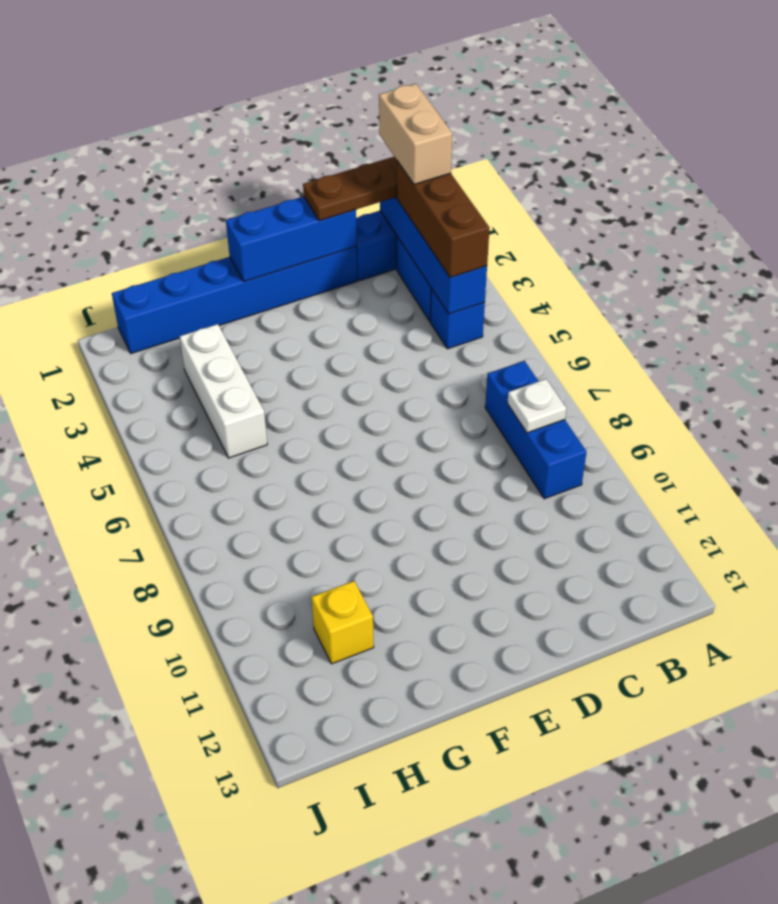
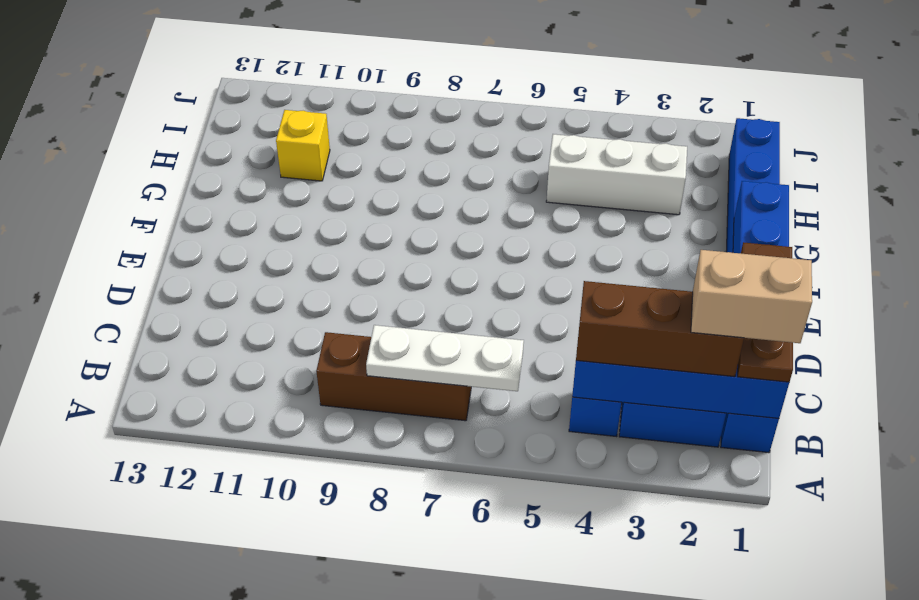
blue 1x3 brick [485,361,586,499] -> brown 1x3 brick [316,332,471,421]
white 1x1 plate [507,379,566,433] -> white 1x3 plate [366,325,524,391]

